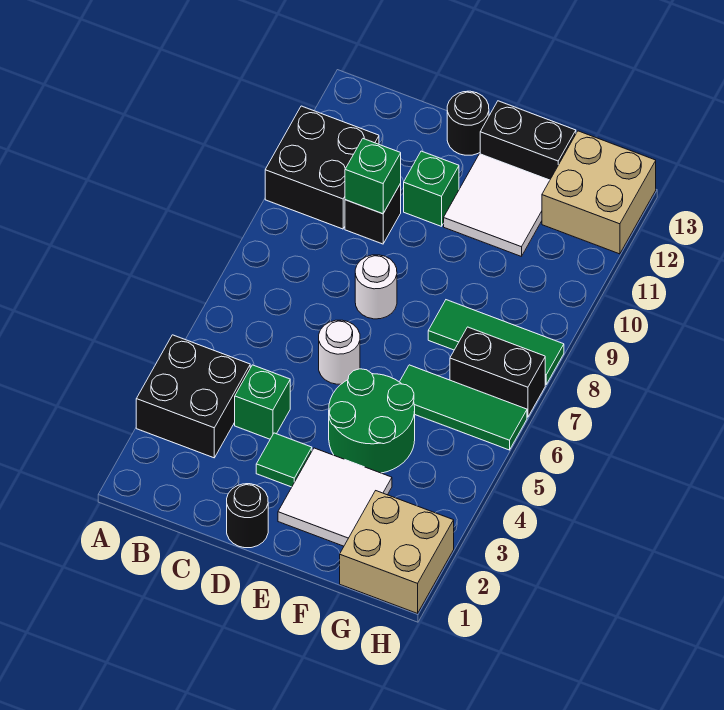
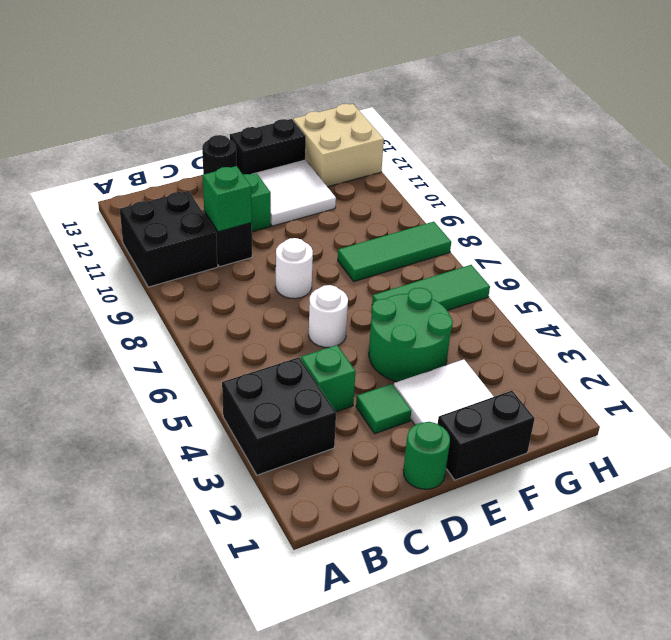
black 1x1 round brick [227,484,268,548] -> green 1x1 round brick [403,422,450,489]
tan 2x2 brick [340,491,454,613] -> none
black 1x2 brick [450,327,545,417] -> black 1x2 brick moved to [438,391,535,480]

